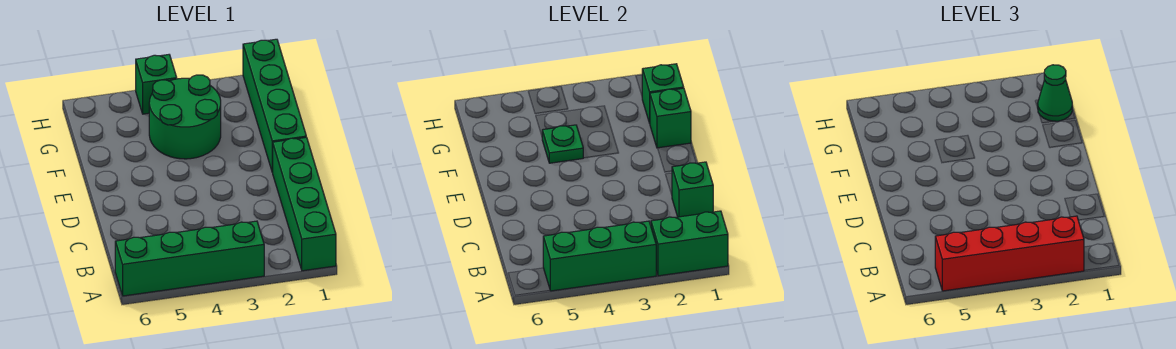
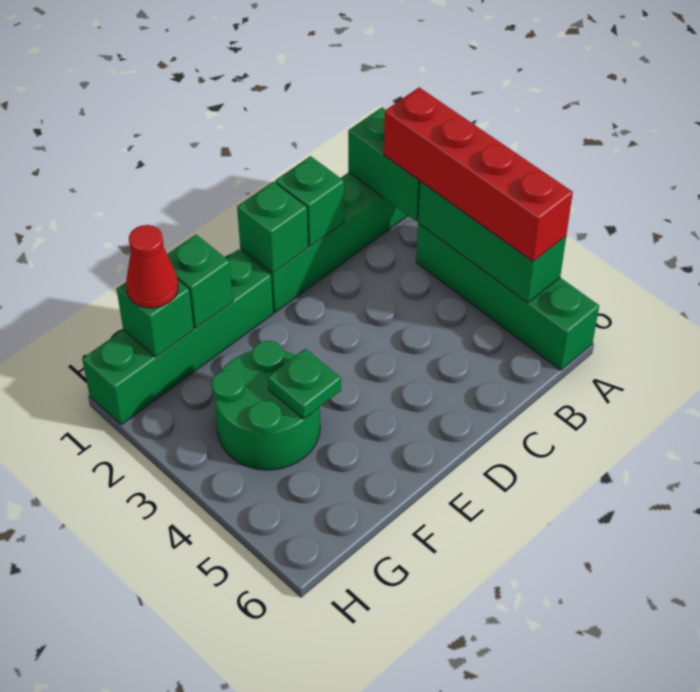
green 1x1 cone [1038,65,1072,121] -> red 1x1 cone [126,225,178,308]
green 1x1 brick [136,55,177,114] -> green 1x1 brick moved to [237,182,308,273]

